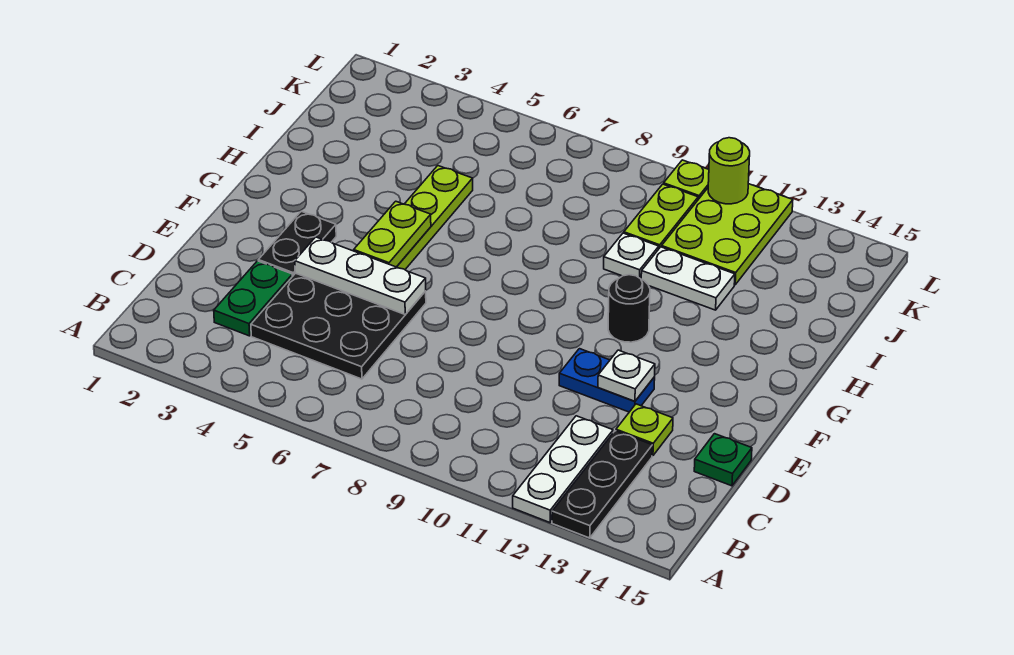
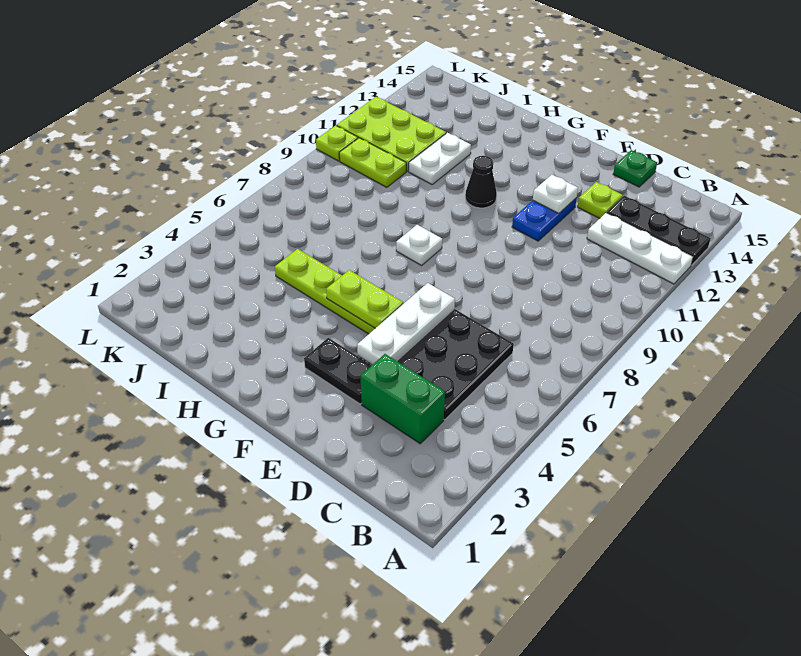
green 1x2 plate [214,261,293,336] -> green 1x2 brick [361,354,445,444]
black 1x1 round brick [608,275,650,342] -> black 1x1 cone [465,156,497,208]
white 1x1 plate [604,233,659,279] -> white 1x1 plate moved to [396,225,442,266]
lime 1x1 round brick [708,138,750,204] -> none

